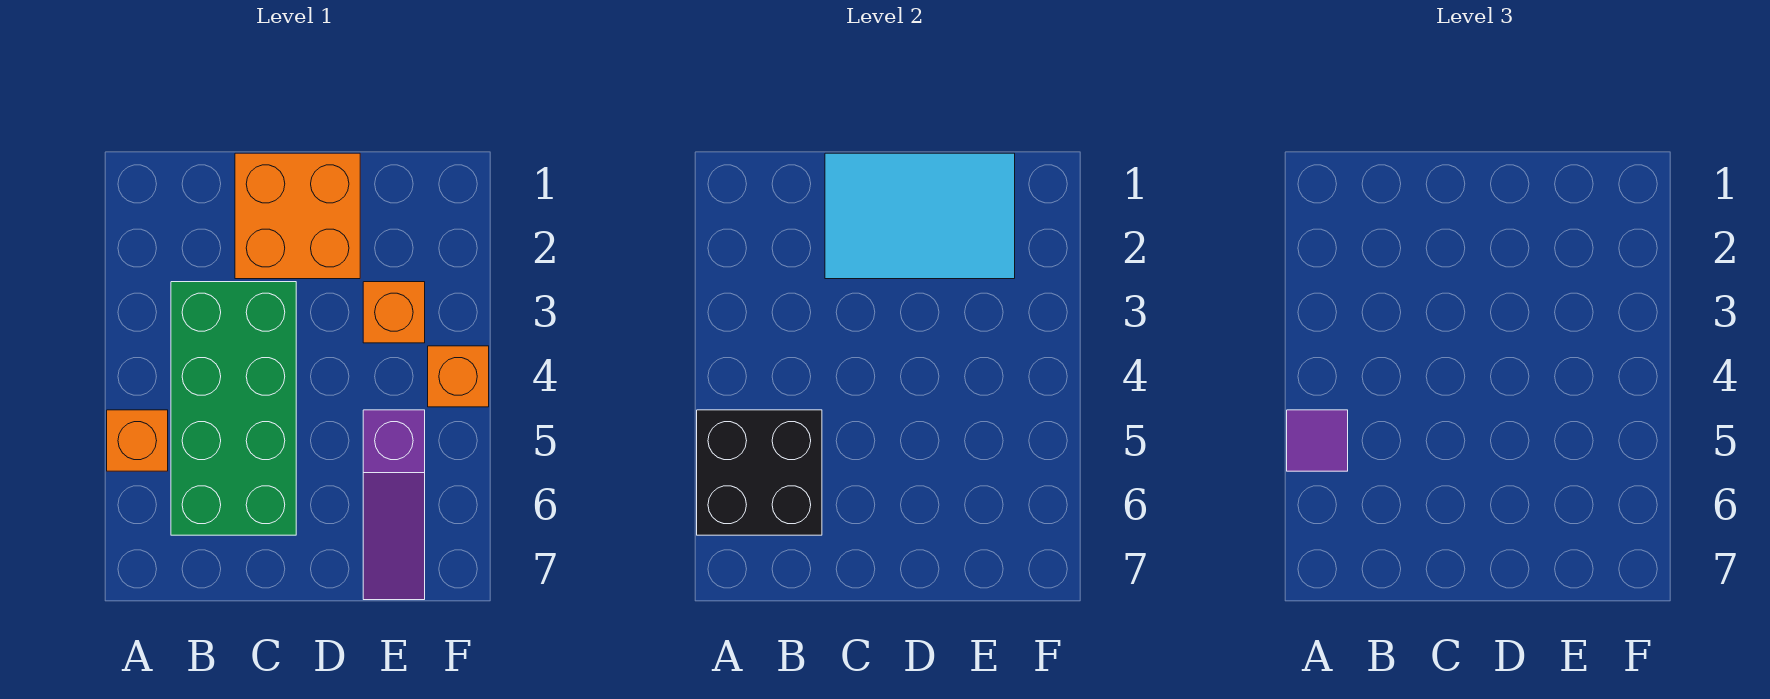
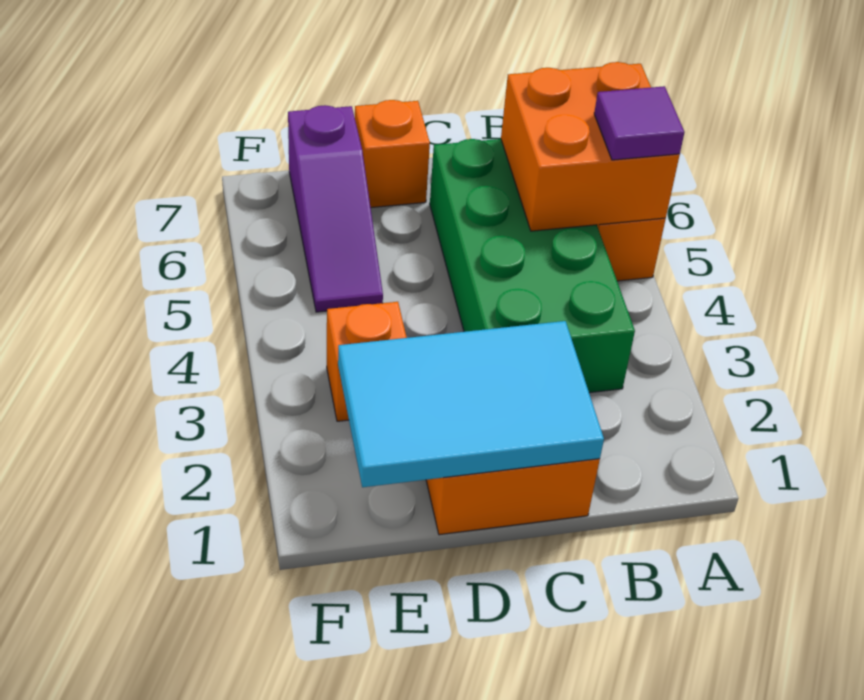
black 2x2 brick [697,410,822,535] -> orange 2x2 brick [501,62,680,231]
purple 1x3 slope [363,410,425,600] -> purple 1x3 slope turned to [288,105,383,312]
orange 1x1 brick [428,346,489,407] -> orange 1x1 brick moved to [355,100,430,208]

